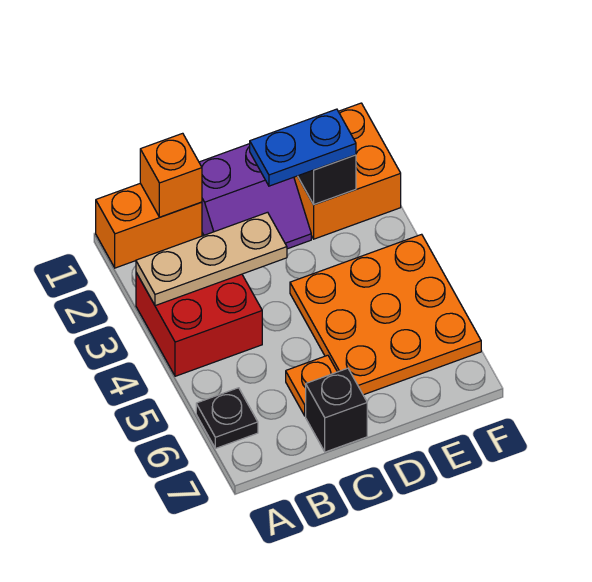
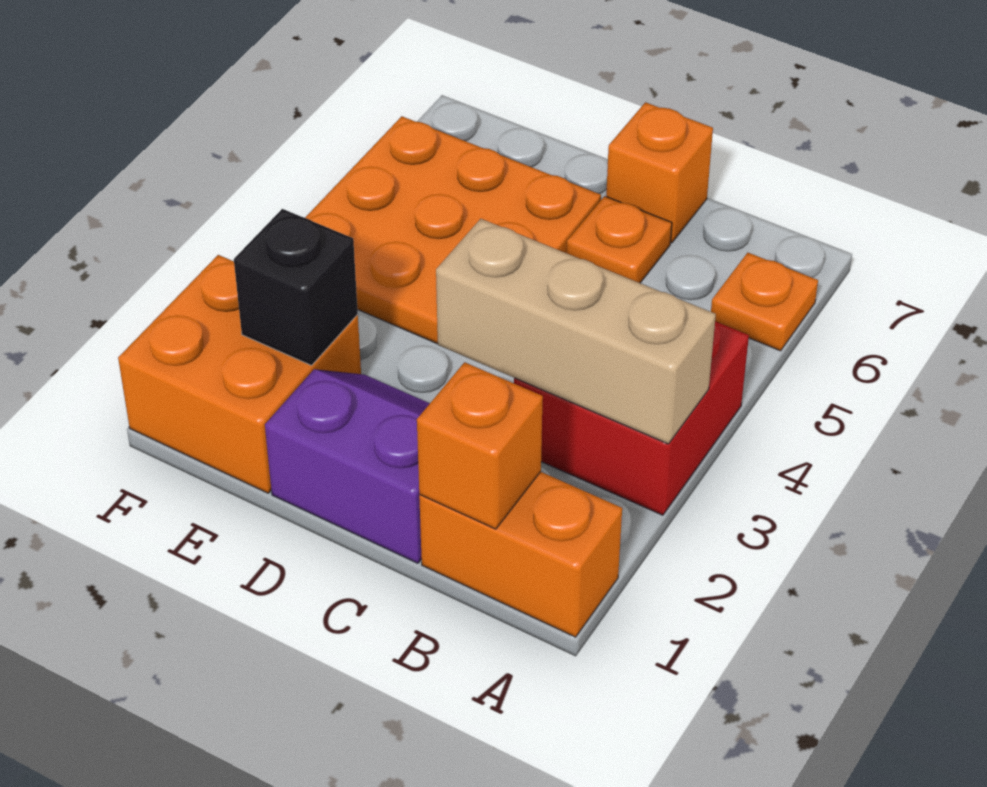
tan 1x3 plate [136,212,287,306] -> tan 1x3 brick [436,219,716,444]
black 1x1 plate [196,388,258,448] -> orange 1x1 plate [711,253,818,351]
black 1x1 brick [306,368,367,452] -> orange 1x1 brick [606,102,713,243]
blue 1x2 plate [250,109,356,186] -> none

